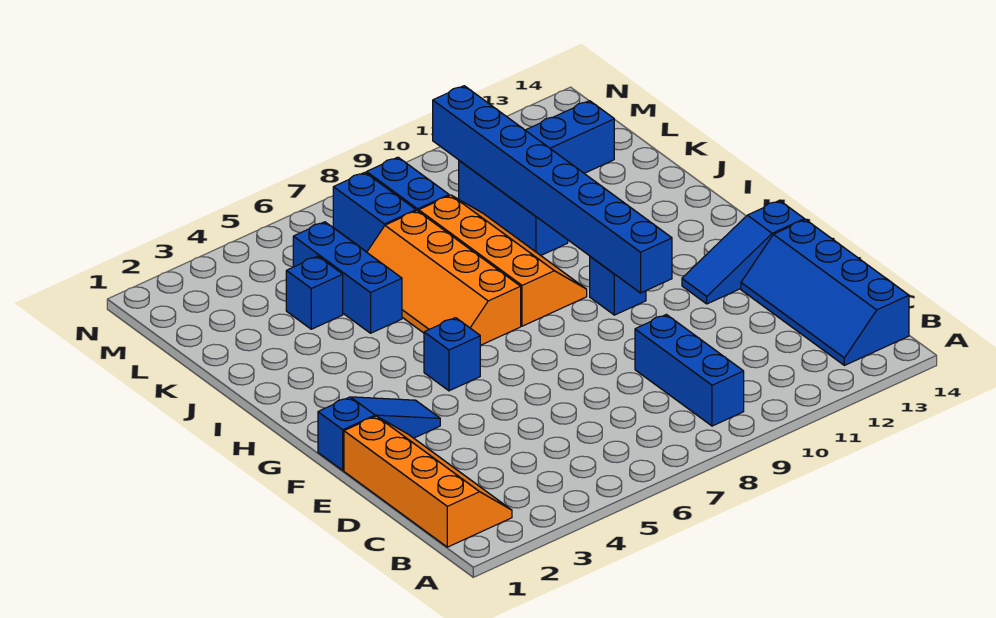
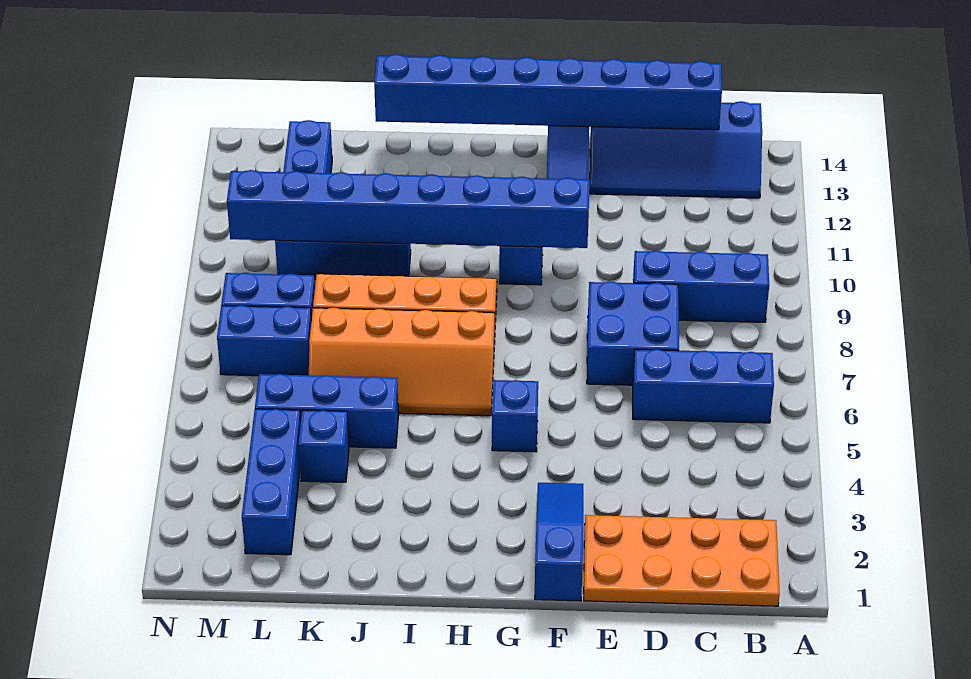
orange 2x4 slope [344,416,512,547] -> orange 2x4 plate [584,515,780,606]
none -> blue 1x3 brick [633,349,774,423]
none -> blue 1x8 brick [374,54,722,130]
none -> blue 2x2 brick [587,282,679,385]
none -> blue 1x3 brick [242,409,301,555]

